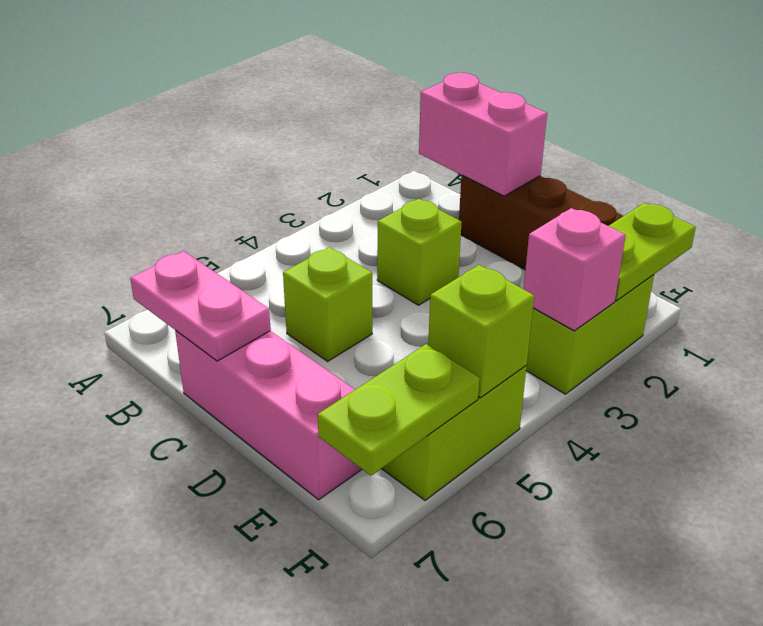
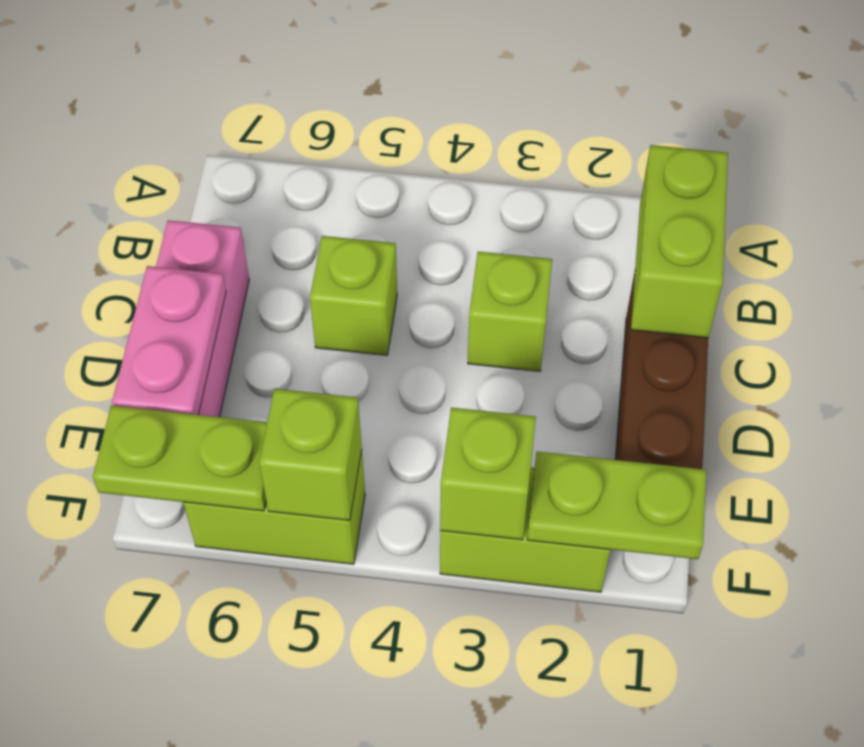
pink 1x2 brick [419,73,547,196] -> lime 1x2 brick [631,145,728,338]
pink 1x2 plate [130,251,271,361] -> pink 1x2 plate moved to [112,266,226,415]
pink 1x1 brick [524,208,626,331] -> lime 1x1 brick [440,407,536,540]

